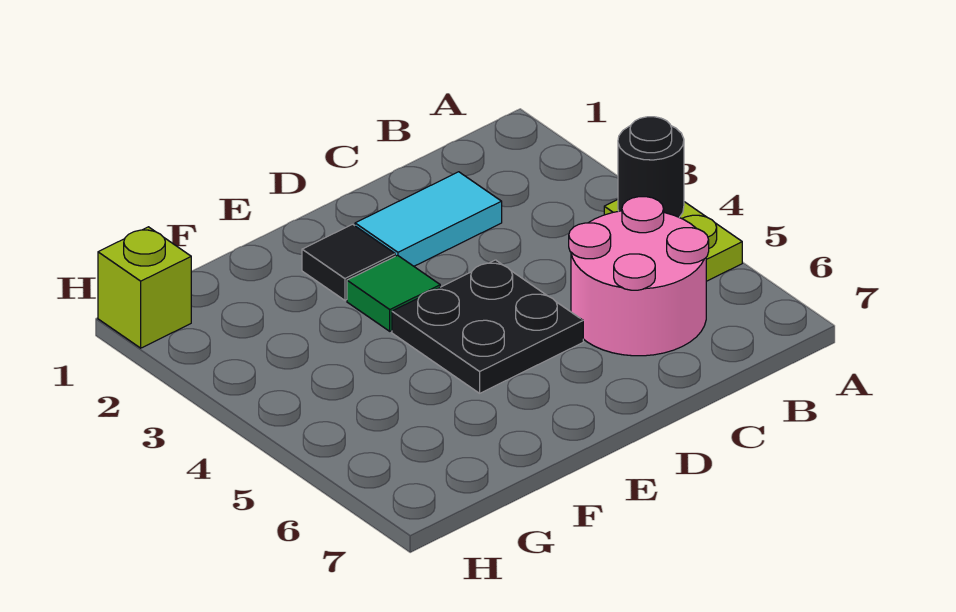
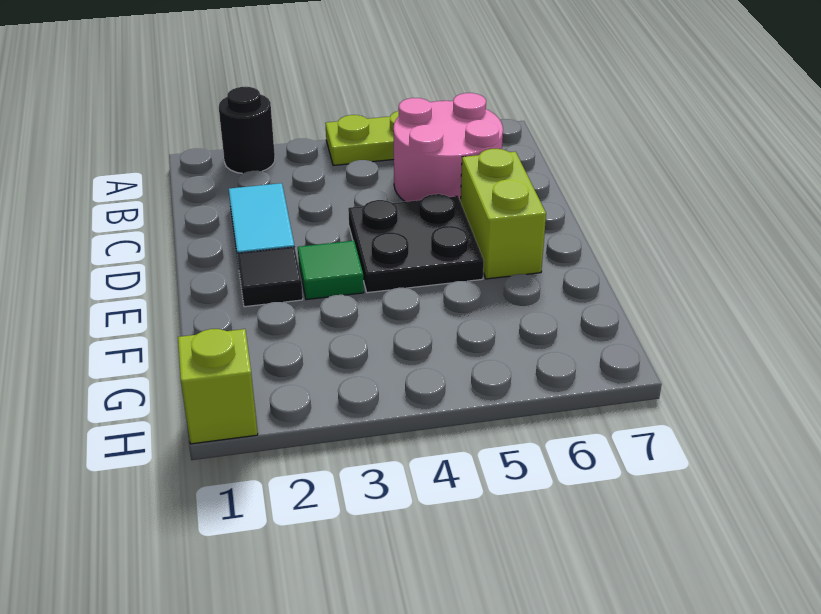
black 1x1 round brick [618,117,684,217] -> black 1x1 round brick moved to [219,87,275,173]
none -> lime 1x2 brick [461,149,546,279]

